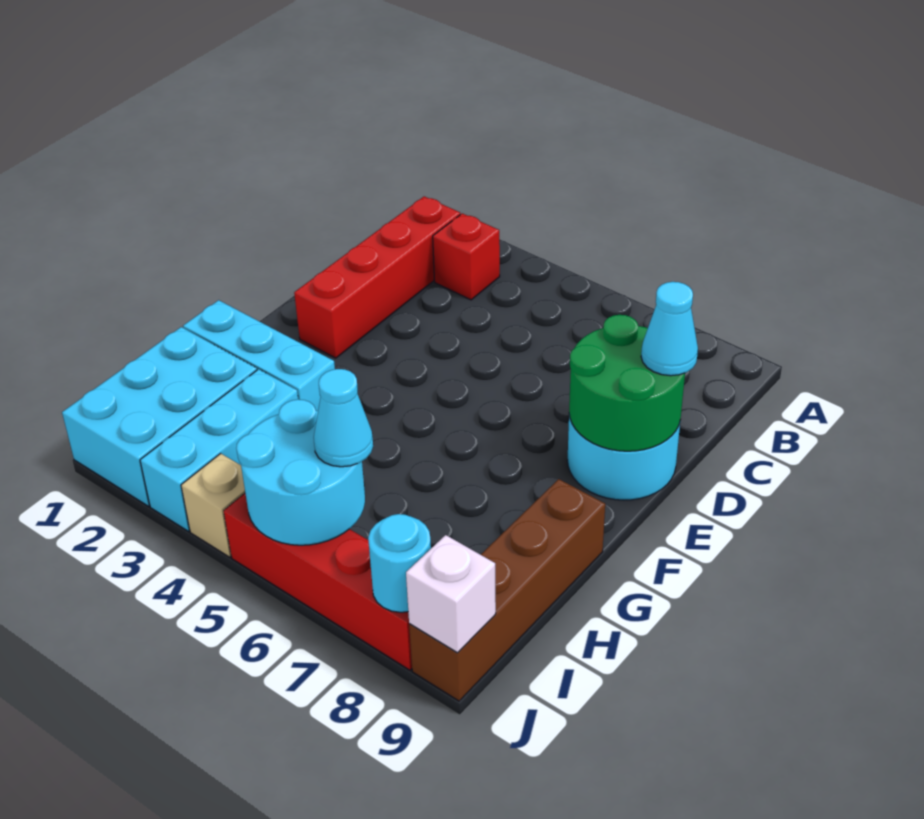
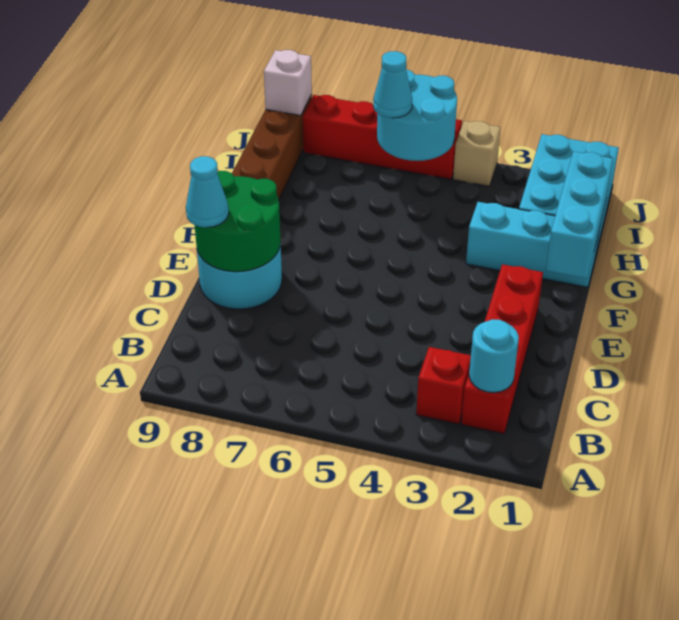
cyan 1x3 brick [140,369,298,531] -> cyan 1x3 brick moved to [546,151,613,279]
cyan 1x1 round brick [368,514,431,612] -> cyan 1x1 round brick moved to [469,319,519,393]

